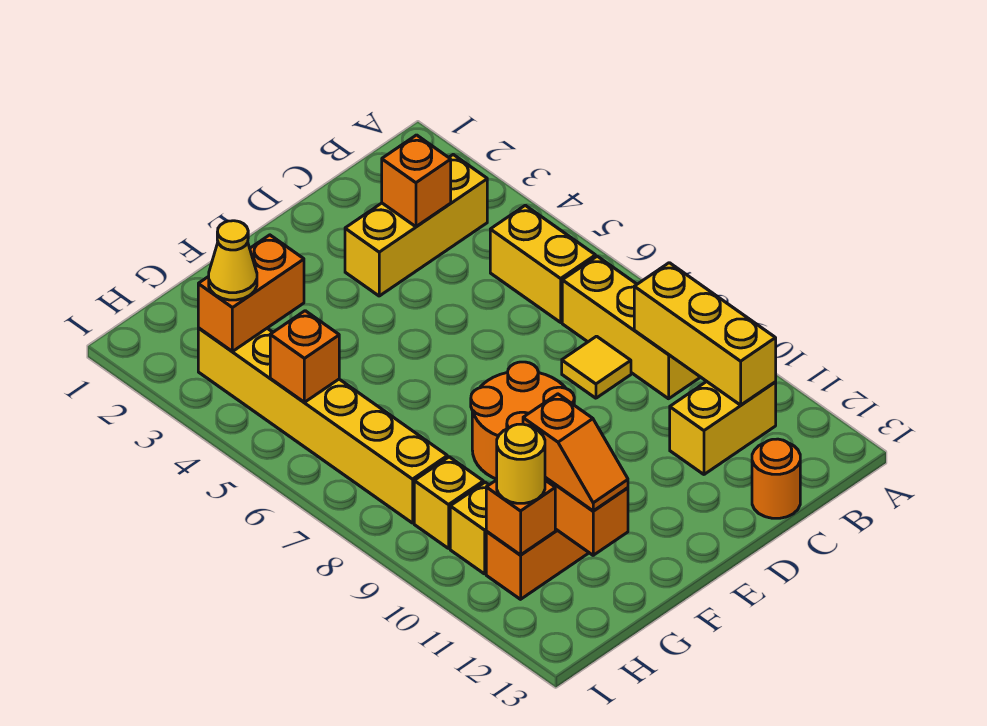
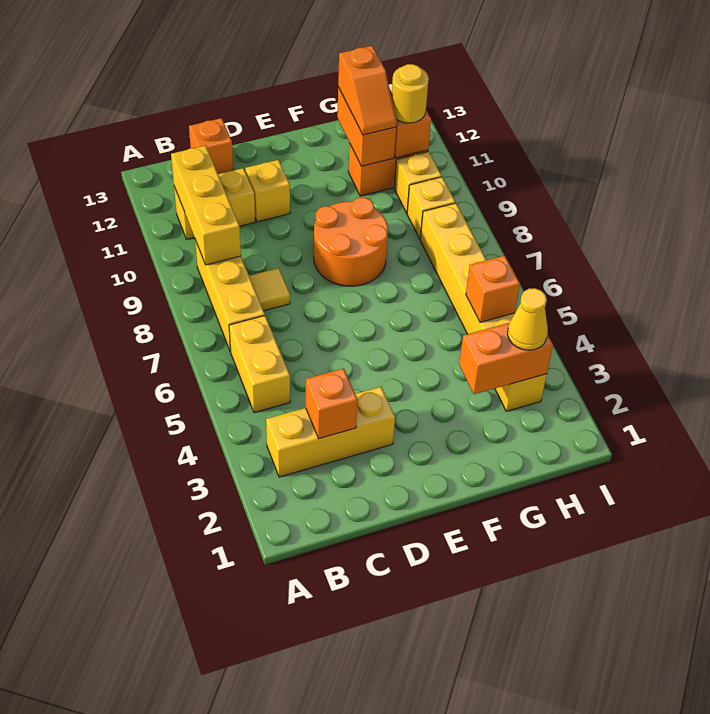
orange 1x1 round brick [752,439,800,518] -> orange 1x1 brick [189,118,233,174]
none -> yellow 1x1 brick [245,160,290,222]
orange 1x2 slope [523,394,628,511] -> orange 1x2 slope turned to [338,46,397,135]

